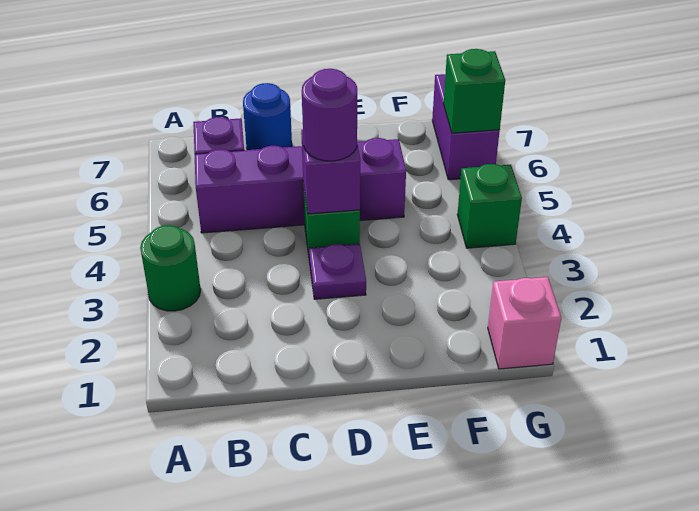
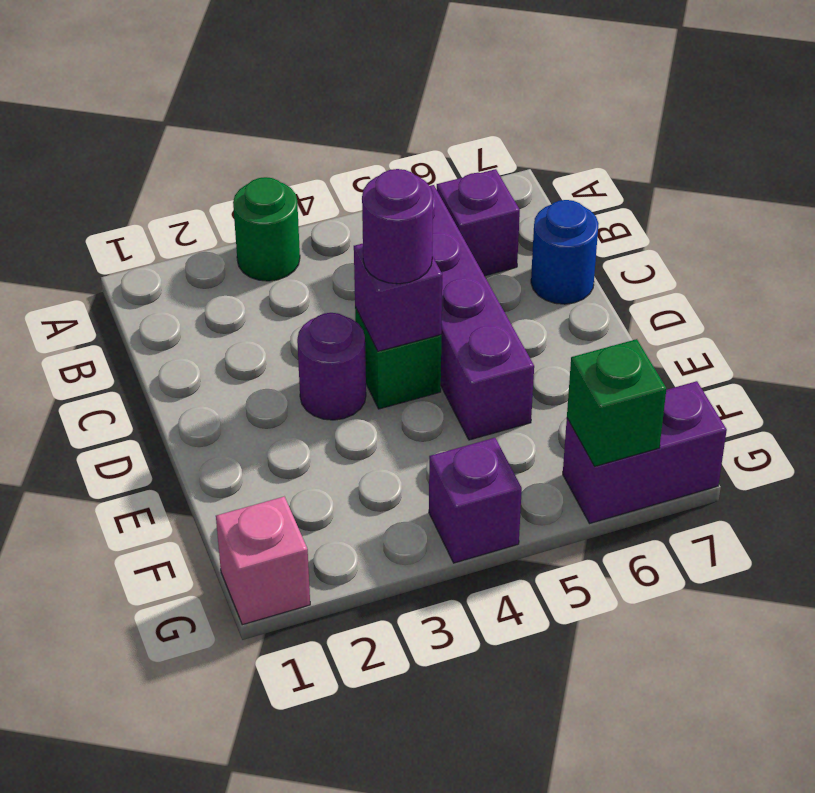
purple 1x1 plate [309,244,366,299] -> purple 1x1 round brick [297,313,366,420]
green 1x1 brick [457,164,522,248] -> purple 1x1 brick [429,438,522,563]

